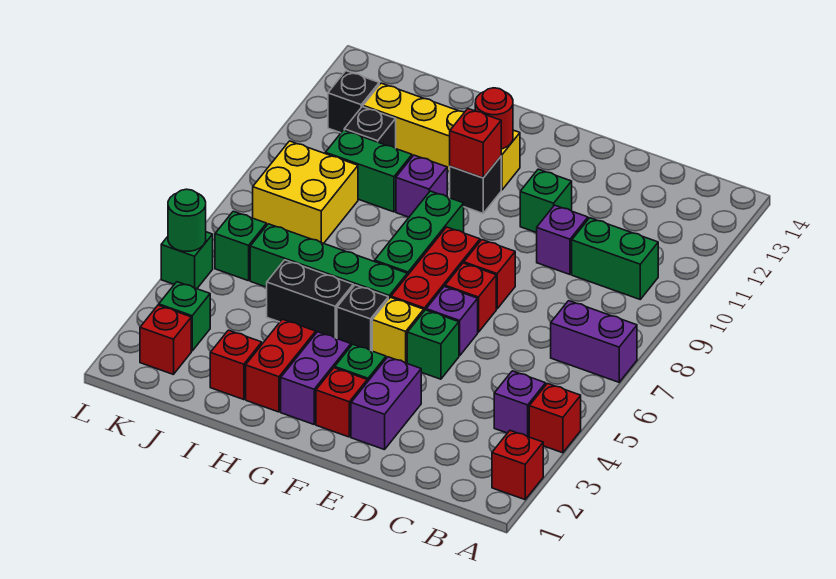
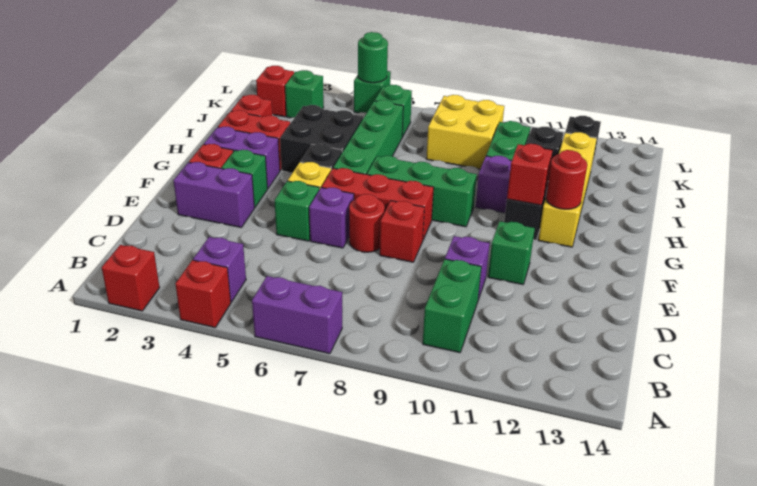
purple 1x2 brick [551,301,637,382] -> purple 1x2 brick turned to [252,276,342,354]
red 1x1 brick [445,263,496,332] -> red 1x1 round brick [349,194,385,252]
black 1x2 brick [267,260,353,338] -> black 2x2 brick [280,105,363,172]

